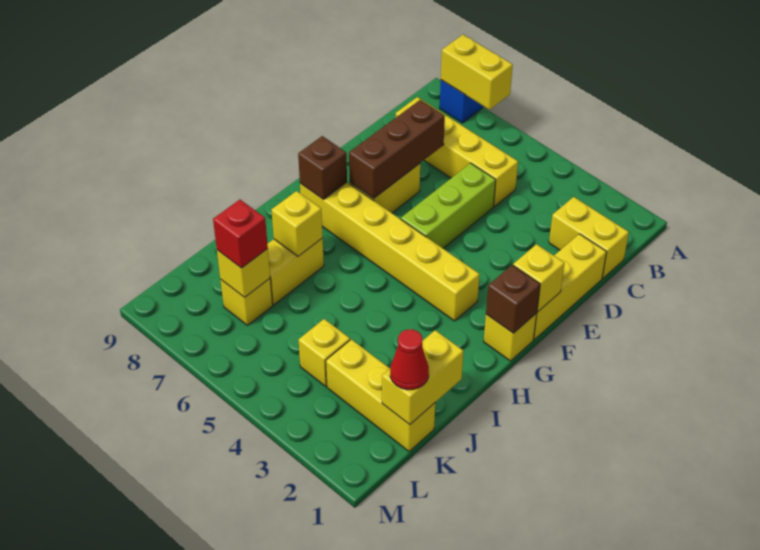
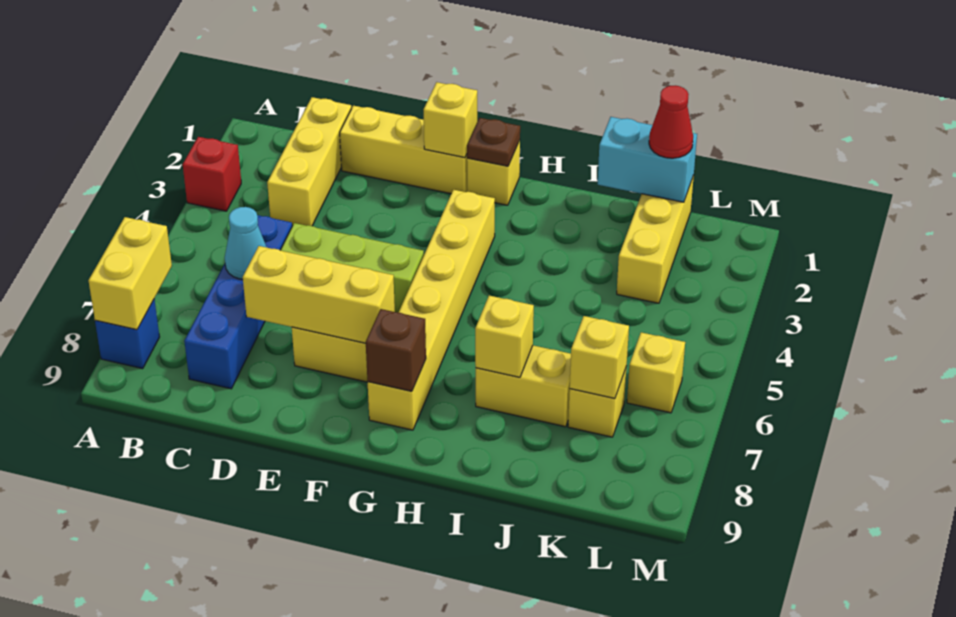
yellow 1x2 brick [549,197,629,278] -> yellow 1x3 brick [267,97,351,226]
yellow 1x4 brick [396,97,518,207] -> blue 1x4 brick [184,215,292,389]
none -> cyan 1x1 cone [225,207,266,279]
brown 1x3 brick [349,100,445,198] -> yellow 1x3 brick [243,246,395,343]
brown 1x1 brick [486,265,540,333] -> brown 1x1 plate [467,118,520,166]
yellow 1x2 brick [382,330,463,425] -> cyan 1x2 brick [598,117,697,202]
yellow 1x1 brick [299,319,350,386] -> yellow 1x1 brick moved to [627,332,685,413]
red 1x1 brick [213,200,268,268] -> red 1x1 brick moved to [183,137,241,211]

